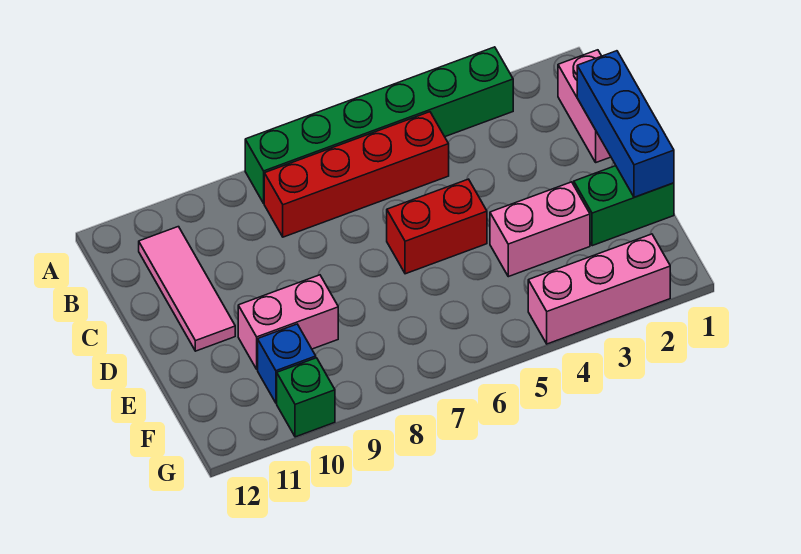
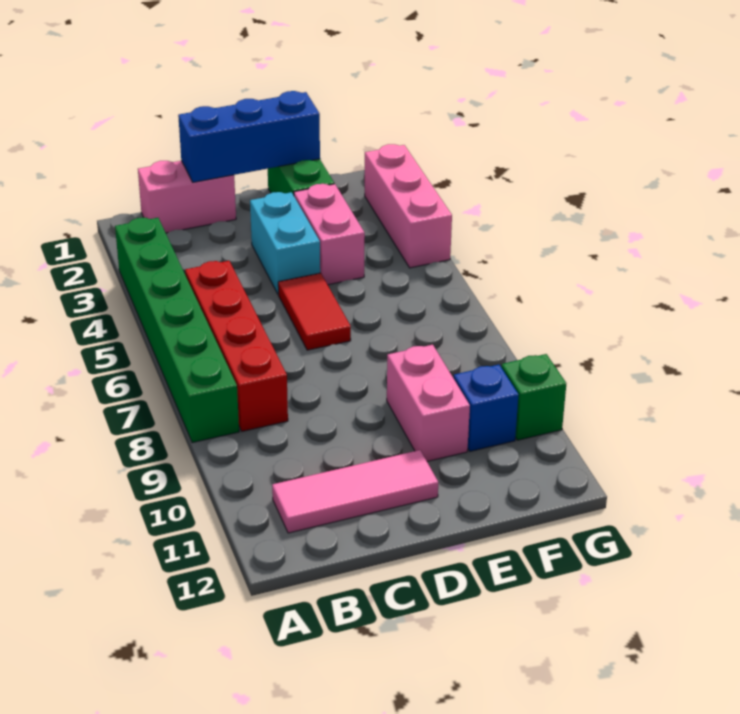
none -> cyan 1x2 brick [250,192,320,295]
red 1x2 brick [387,179,487,274] -> red 1x2 tile [278,273,351,350]

